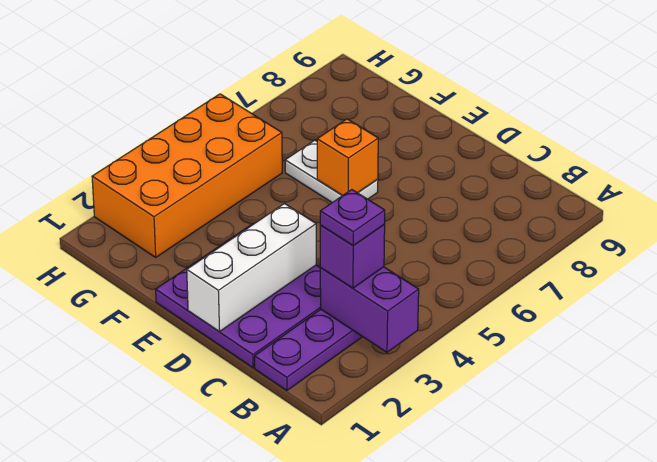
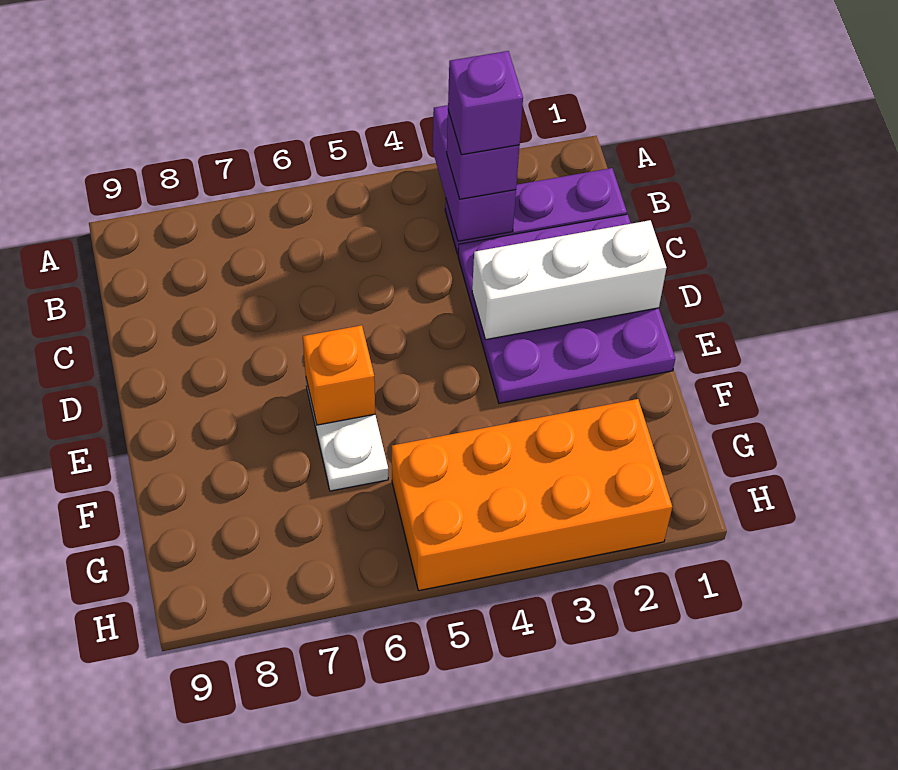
purple 1x1 plate [320,190,385,246] -> purple 1x1 brick [448,51,523,155]

